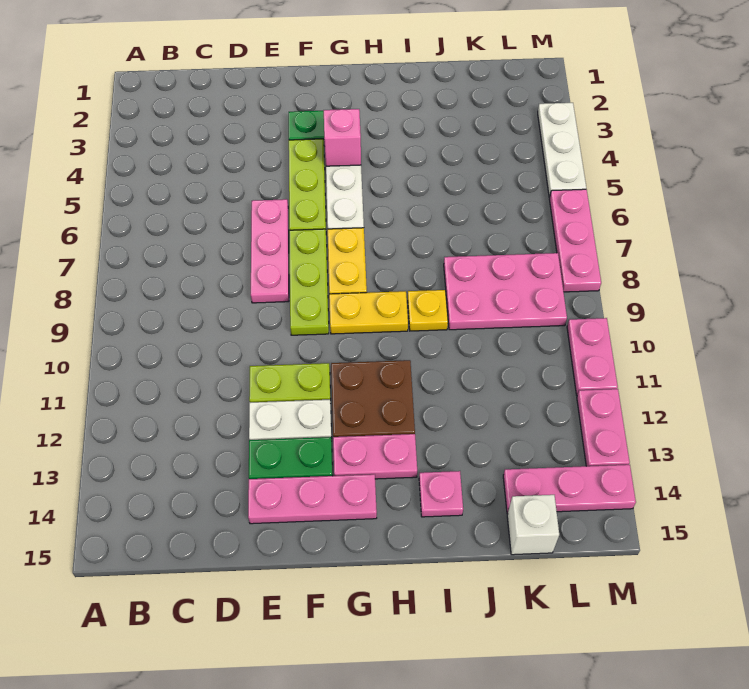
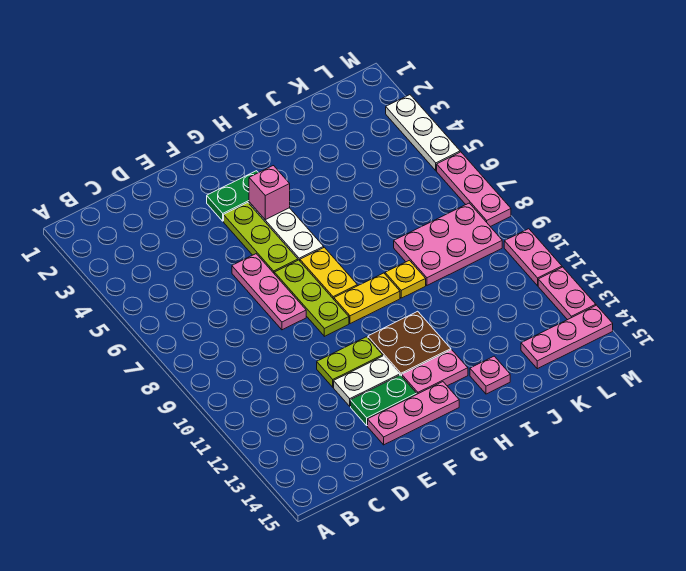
white 1x1 brick [507,495,559,555] -> none

